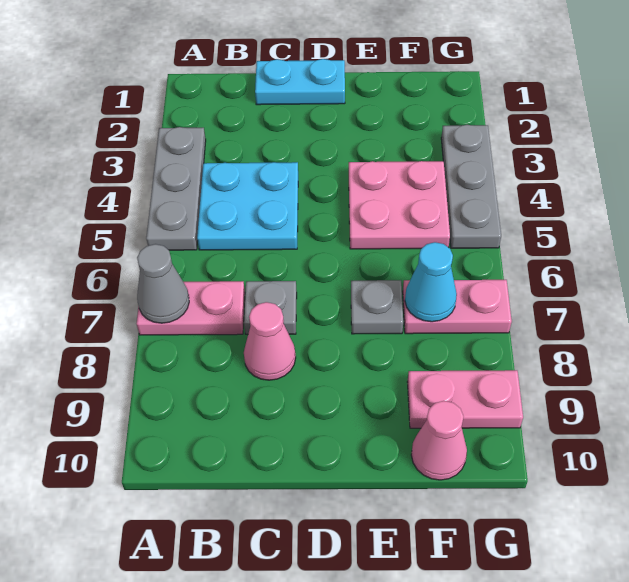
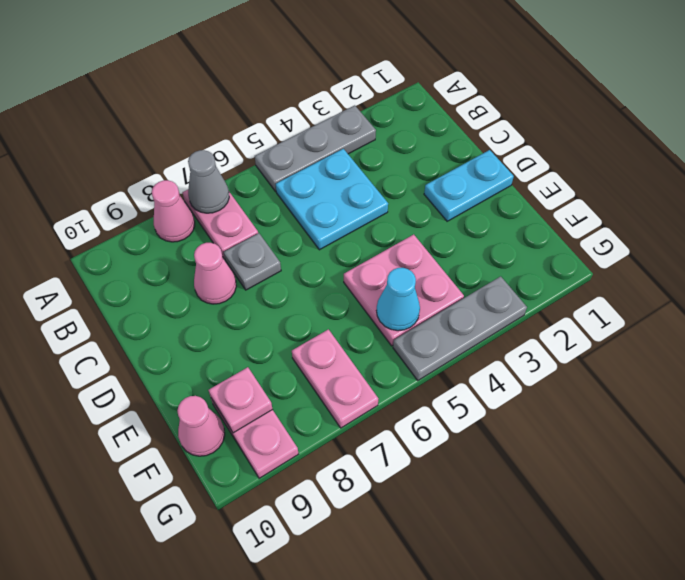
none -> pink 1x1 cone [152,180,195,242]
cyan 1x2 plate [255,59,345,105] -> cyan 1x2 plate turned to [424,150,514,221]
grey 1x1 plate [351,280,403,334] -> none
cyan 1x1 cone [405,242,457,322] -> cyan 1x1 cone moved to [377,268,420,331]
none -> pink 1x1 plate [208,367,273,433]

